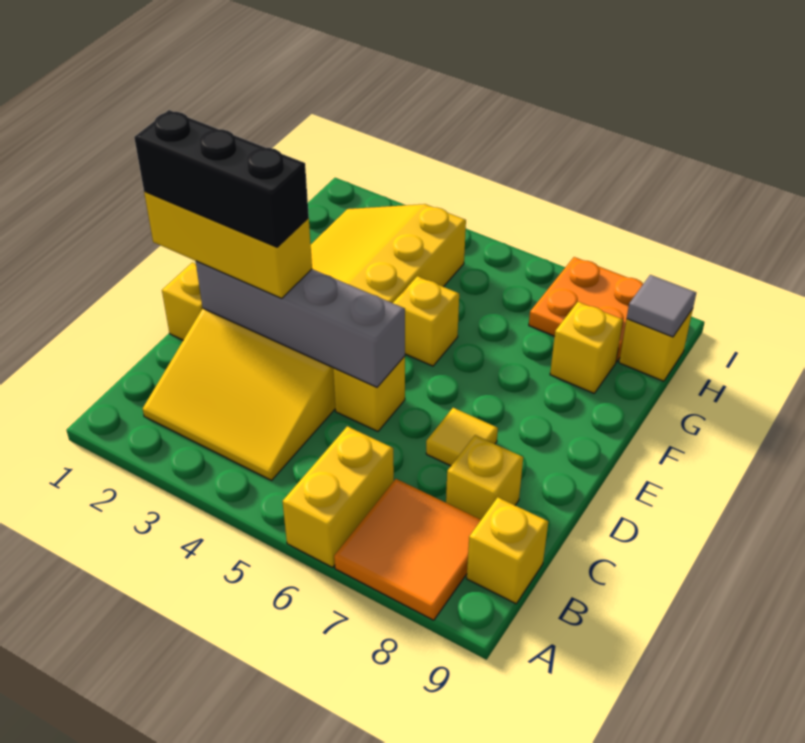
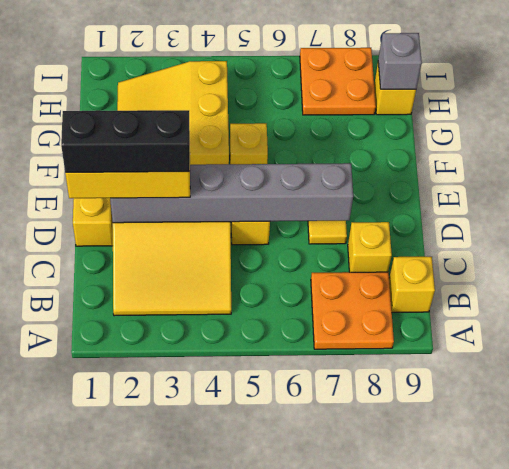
yellow 1x2 brick [282,426,394,567] -> none
orange 2x2 tile [334,479,481,620] -> orange 2x2 plate [311,272,394,349]
grey 1x4 brick [196,261,405,387] -> grey 1x6 brick [110,163,353,223]
yellow 1x1 brick [550,302,623,393] -> none
grey 1x1 tile [627,275,696,337] -> grey 1x1 brick [378,33,422,89]

